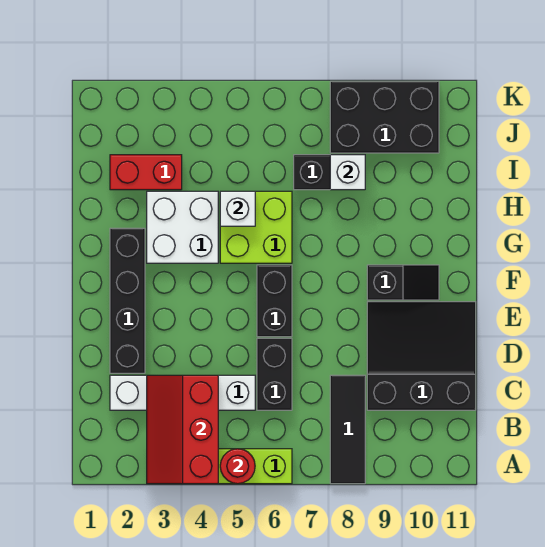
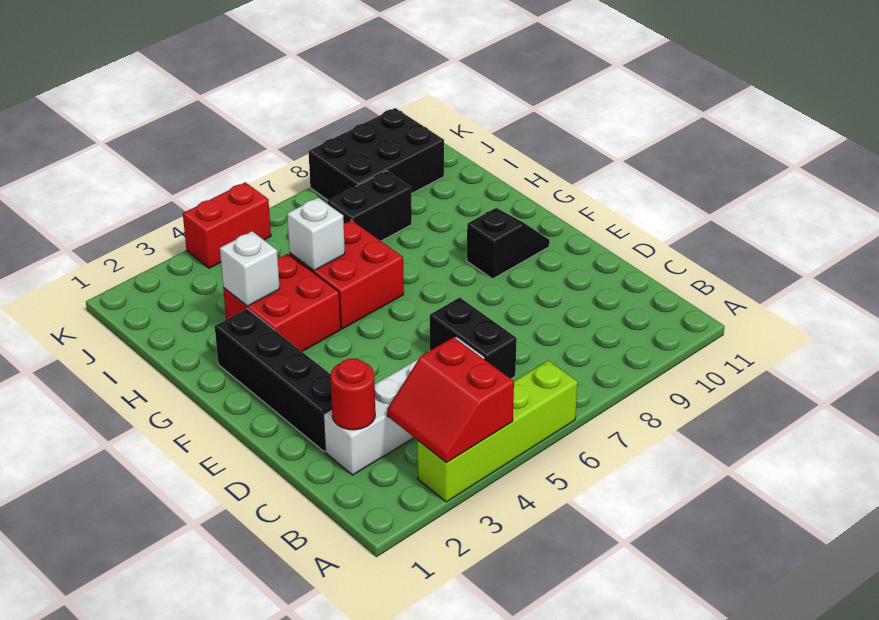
red 2x3 slope [147,375,218,484] -> red 2x2 slope [387,337,514,463]
red 1x1 round brick [220,449,255,484] -> red 1x1 round brick moved to [330,358,375,430]
black 1x3 tile [330,375,365,484] -> none
black 3x3 slope [367,302,476,410] -> none
black 1x2 brick [257,265,292,337] -> none
white 2x2 brick [147,191,218,263] -> red 2x2 brick [223,254,341,351]
lime 2x2 brick [220,191,292,263] -> red 2x2 brick [289,220,404,329]
red 1x2 brick [110,155,182,190] -> red 1x2 brick moved to [183,182,271,268]
white 1x1 brick [330,155,365,190] -> white 1x1 brick moved to [220,231,280,306]

